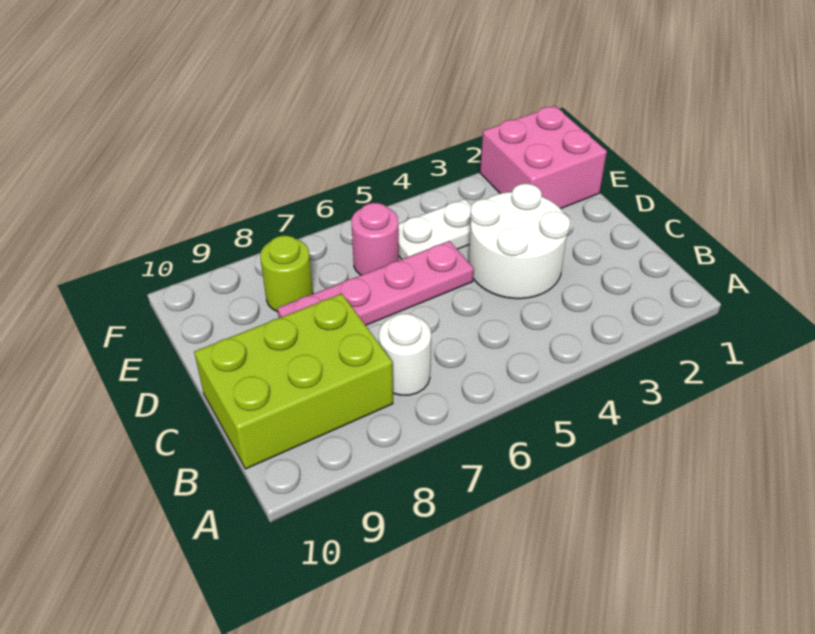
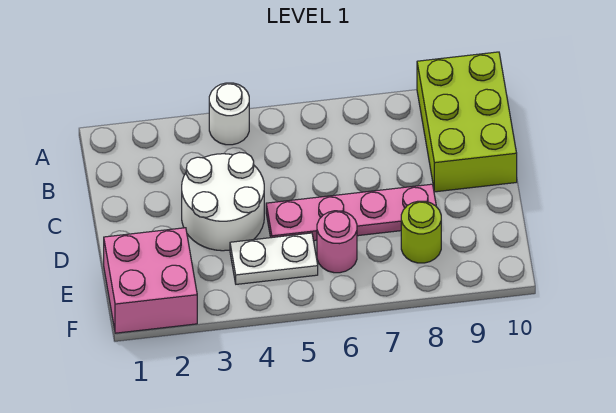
white 1x1 round brick [379,314,431,395] -> white 1x1 round brick moved to [209,83,249,145]
lime 2x3 brick [194,294,393,469] -> lime 2x3 brick turned to [417,52,517,192]

